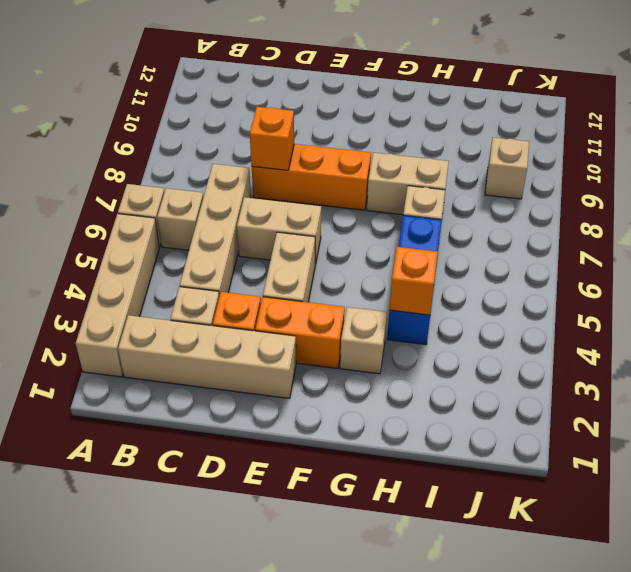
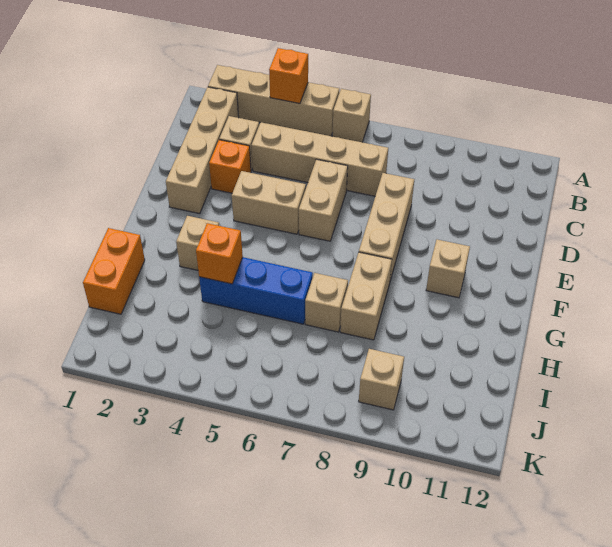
tan 1x1 brick [157,188,203,250] -> tan 1x1 brick moved to [426,240,470,298]
orange 1x3 brick [252,144,371,210] -> tan 1x3 brick [359,173,414,281]
orange 1x1 brick [250,107,294,170] -> orange 1x1 brick moved to [269,48,308,104]
orange 1x2 brick [255,297,345,368] -> orange 1x2 brick moved to [83,228,145,314]

